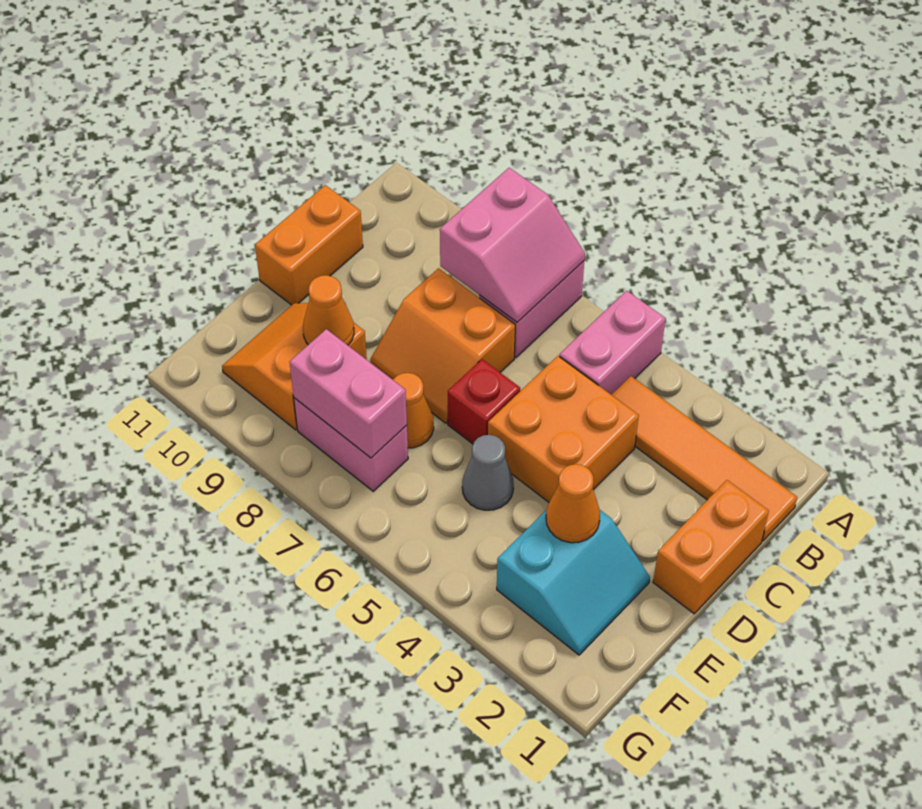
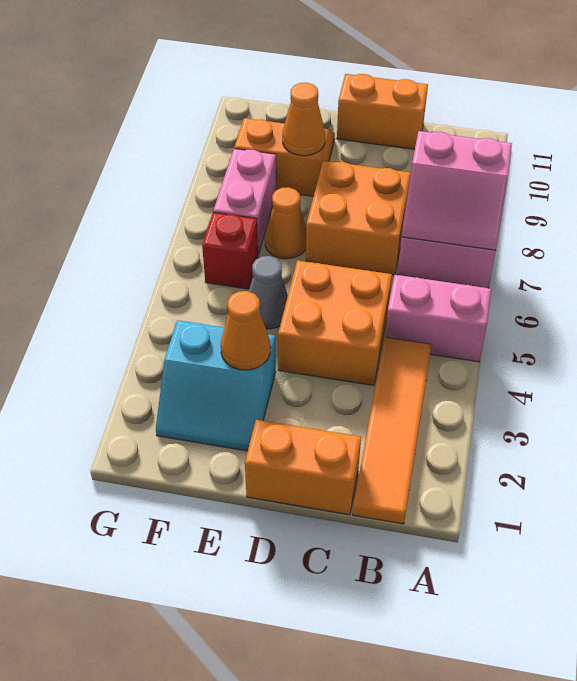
orange 2x2 slope [370,268,515,423] -> orange 2x2 brick [306,161,411,275]
red 1x1 brick [448,359,520,444] -> red 1x1 brick moved to [202,212,258,289]
pink 1x2 brick [290,329,407,458] -> none

